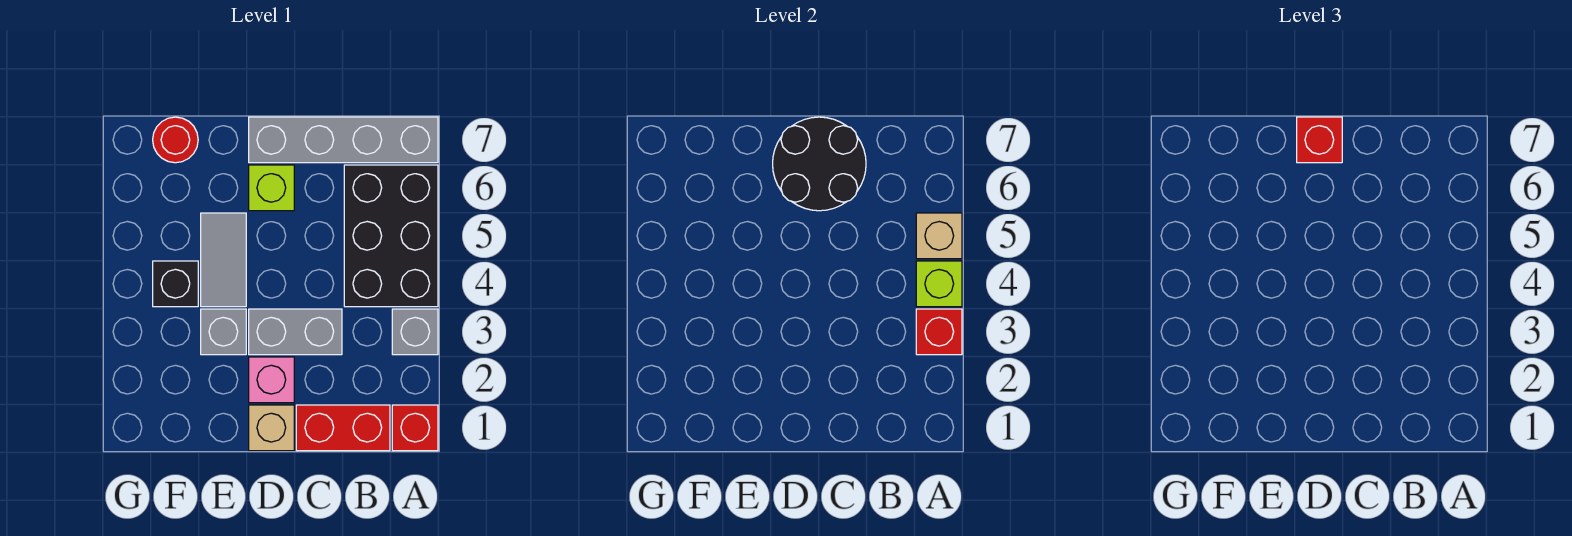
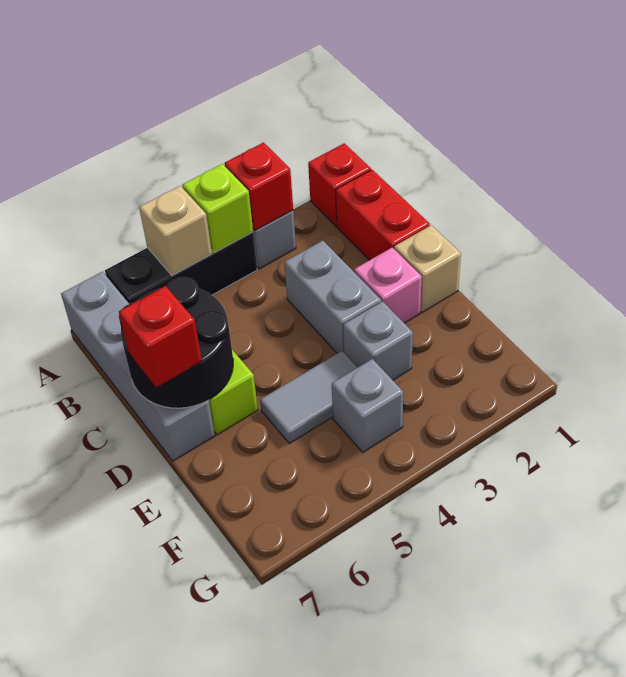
black 2x3 brick [344,165,438,307] -> black 1x3 brick [105,232,257,304]
black 1x1 brick [153,261,198,307] -> grey 1x1 brick [332,359,403,452]
red 1x1 round brick [153,117,198,163] -> none

